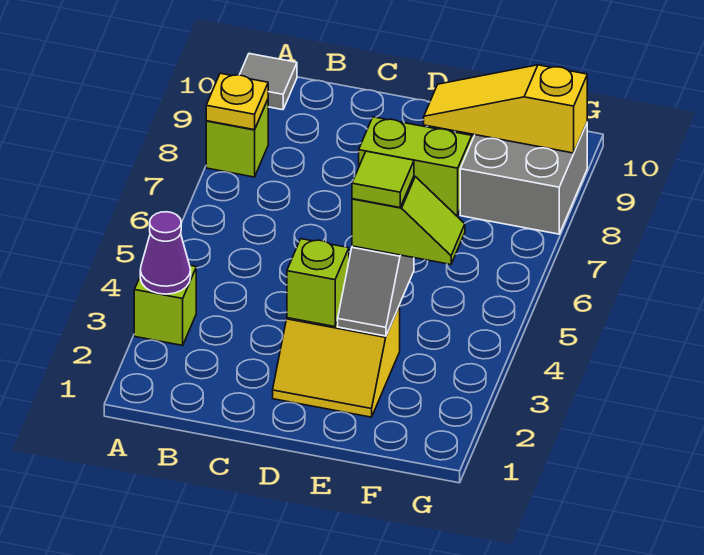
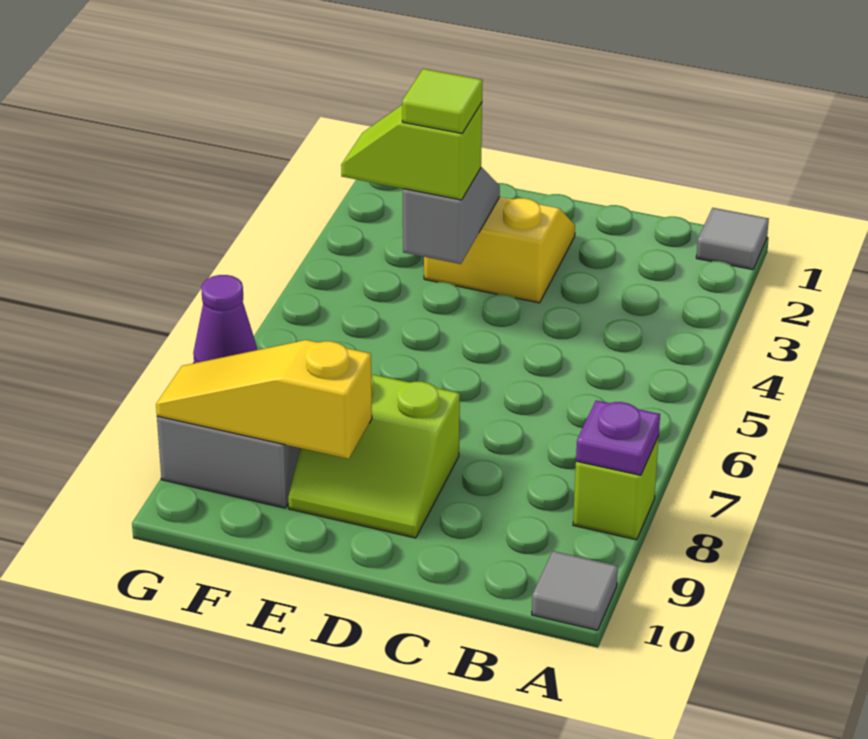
none -> grey 1x1 tile [696,208,769,270]
lime 1x1 brick [134,265,196,345] -> none
purple 1x1 cone [140,212,191,294] -> purple 1x1 cone moved to [193,275,257,363]
yellow 1x1 plate [206,73,268,130] -> purple 1x1 plate [576,400,660,475]
lime 1x1 brick [287,239,349,327] -> none
yellow 1x3 slope [424,65,587,153] -> yellow 1x3 slope turned to [156,340,372,459]

